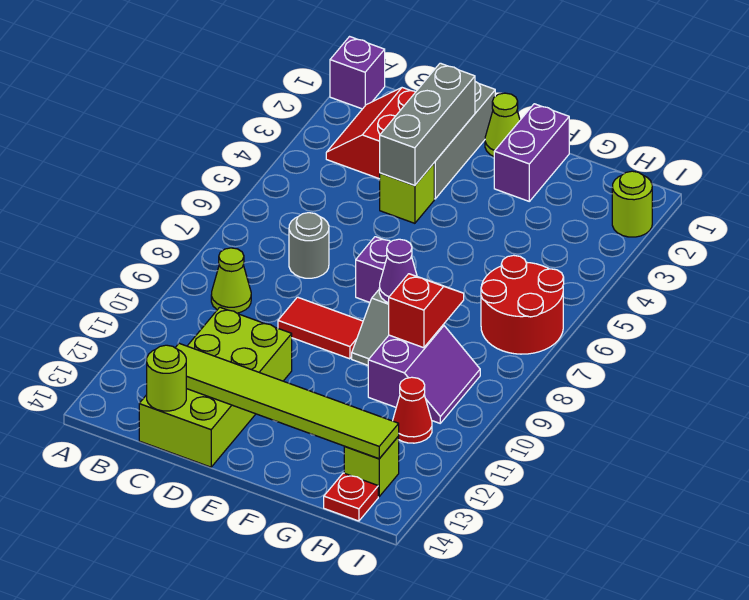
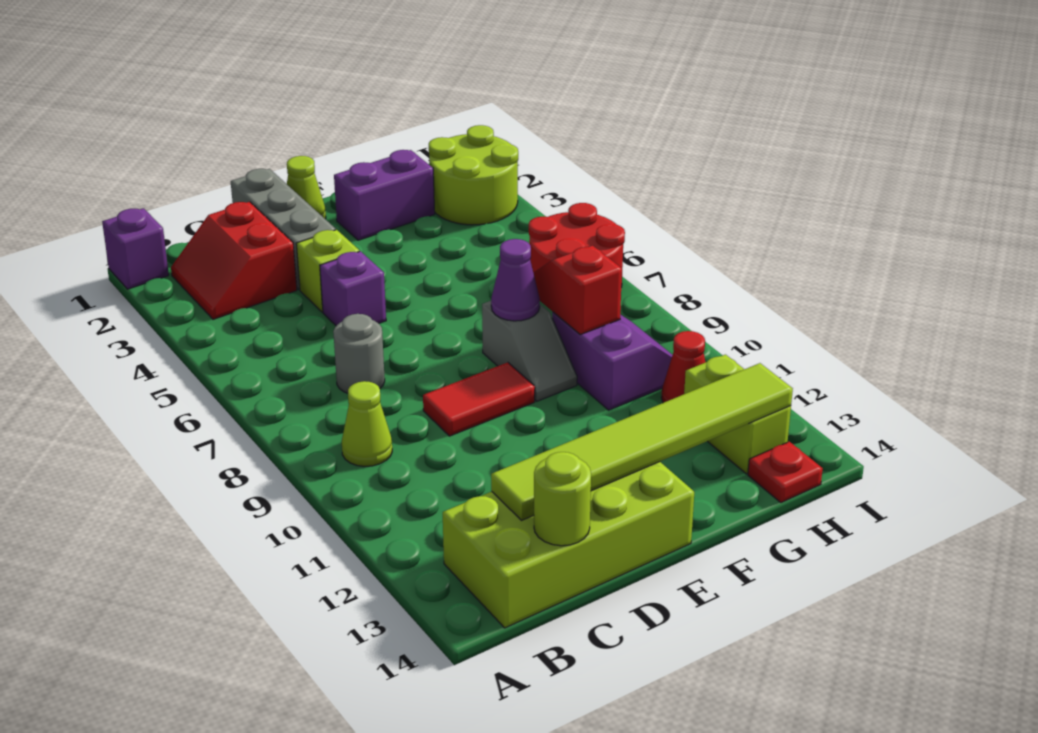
lime 2x4 brick [139,307,292,467] -> lime 2x4 brick turned to [443,462,694,628]
grey 1x3 brick [380,63,475,186] -> none
purple 1x1 brick [356,237,391,302] -> purple 1x1 brick moved to [320,251,386,326]
purple 1x2 brick [494,104,569,201] -> purple 1x2 brick turned to [334,150,435,240]
lime 1x1 brick [344,436,399,497] -> lime 1x2 brick [684,355,791,474]
lime 1x1 round brick [612,171,652,237] -> lime 2x2 round brick [429,125,518,225]

